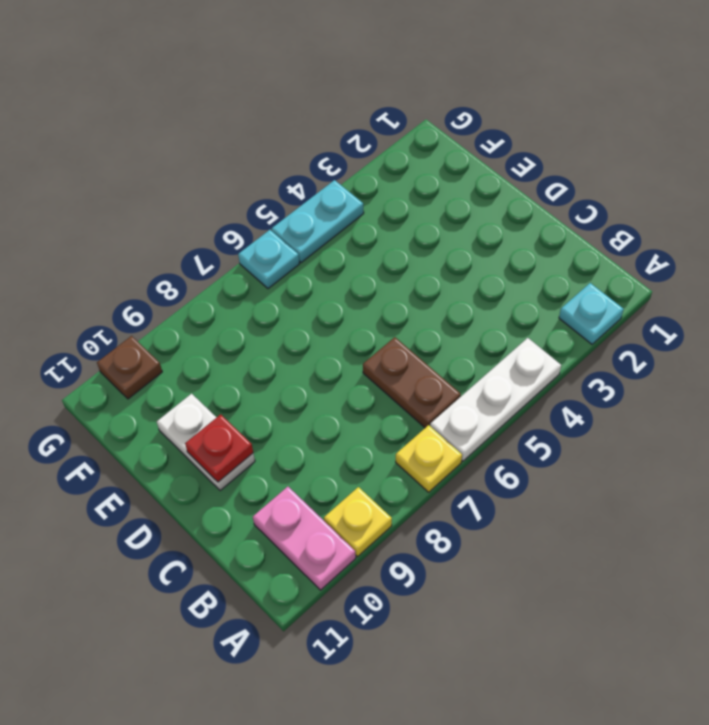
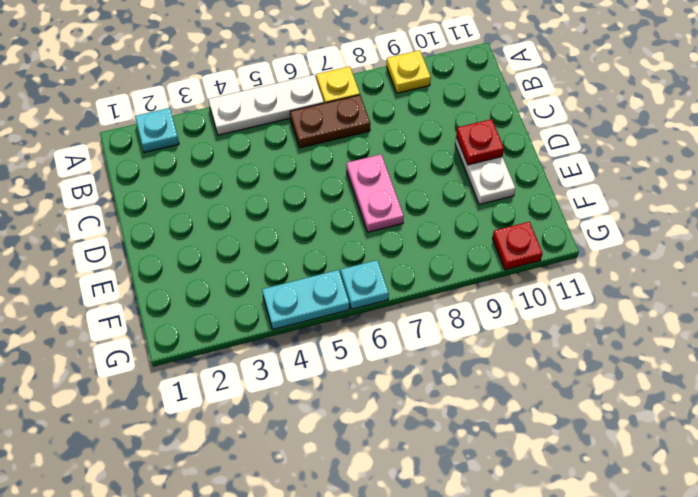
pink 1x2 plate [253,487,356,590] -> pink 1x2 plate moved to [347,154,404,232]
brown 1x2 plate [363,337,461,428] -> brown 1x2 plate turned to [290,95,370,148]
brown 1x1 plate [97,336,162,399] -> red 1x1 plate [492,222,543,270]

